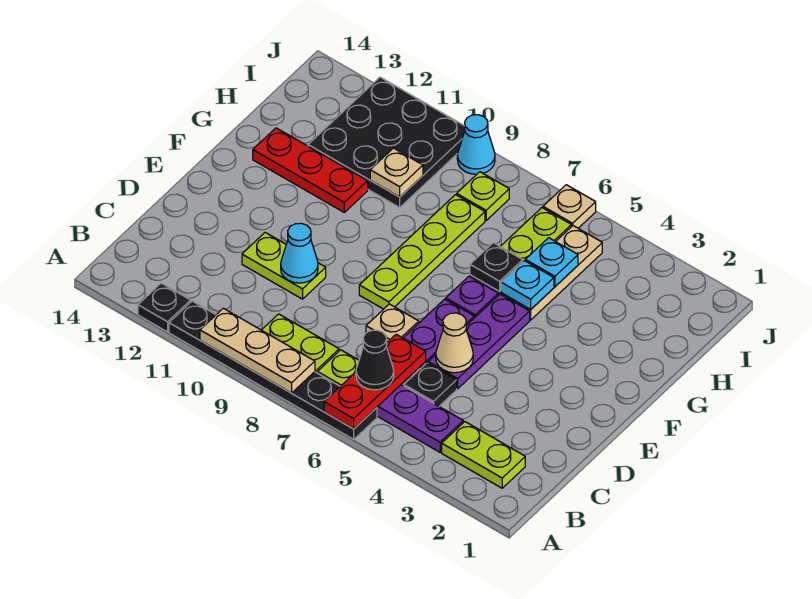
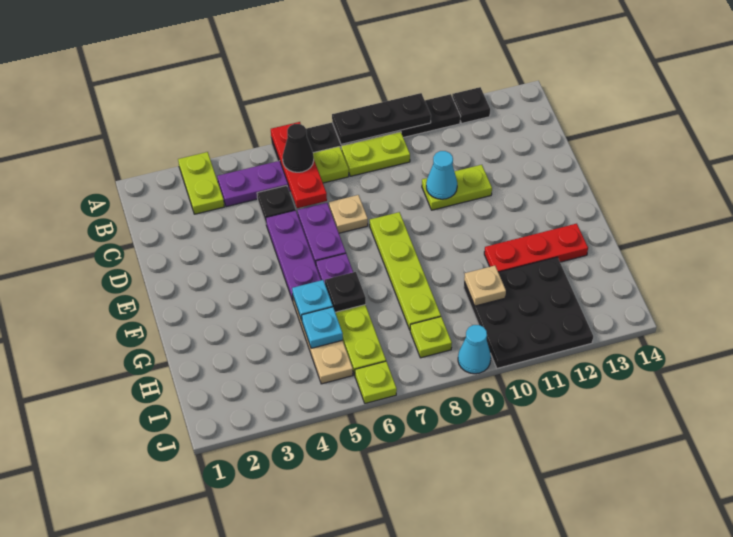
tan 1x3 plate [200,308,315,393] -> black 1x3 plate [332,93,431,144]
lime 1x2 plate [442,422,525,488] -> lime 1x2 plate turned to [178,152,224,214]
tan 1x1 cone [436,313,473,373] -> none
tan 1x1 plate [543,185,596,228] -> lime 1x1 plate [355,361,397,403]

